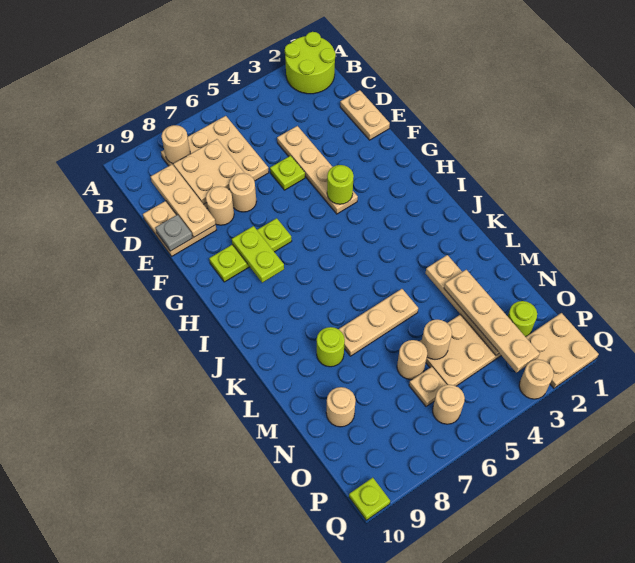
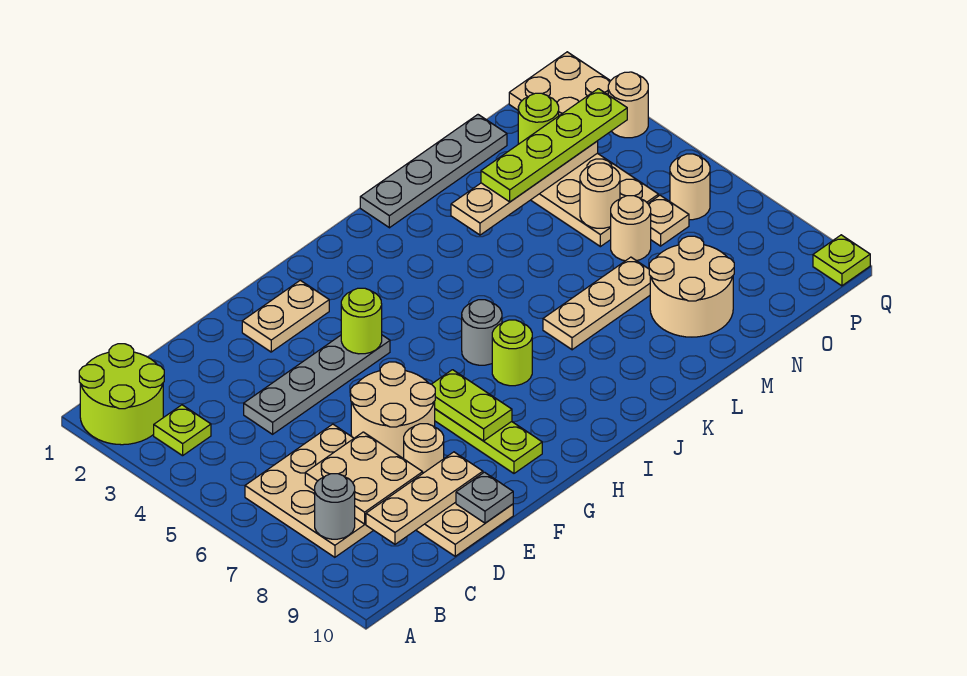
tan 1x1 round brick [162,125,190,164] -> grey 1x1 round brick [315,474,355,539]
tan 1x2 plate [340,90,390,140] -> tan 1x2 plate moved to [242,280,329,352]
tan 1x4 plate [277,126,358,214] -> grey 1x4 plate [244,335,390,434]
lime 1x1 plate [270,156,305,190] -> lime 1x1 plate moved to [154,405,211,456]
tan 1x1 round brick [229,173,256,212] -> tan 2x2 round brick [351,362,435,459]
lime 1x2 plate [232,226,284,283] -> lime 1x2 plate turned to [432,370,512,441]
none -> grey 1x1 round brick [462,300,502,365]
none -> grey 1x4 plate [360,115,507,228]
tan 1x3 plate [339,289,418,356] -> tan 1x3 plate turned to [543,257,650,350]
lime 1x1 round brick [317,327,345,367] -> lime 1x1 round brick moved to [492,320,532,386]
tan 1x4 plate [444,270,540,373] -> lime 1x4 plate [481,89,627,202]
tan 1x1 round brick [326,387,356,427] -> tan 2x2 round brick [649,236,734,337]

